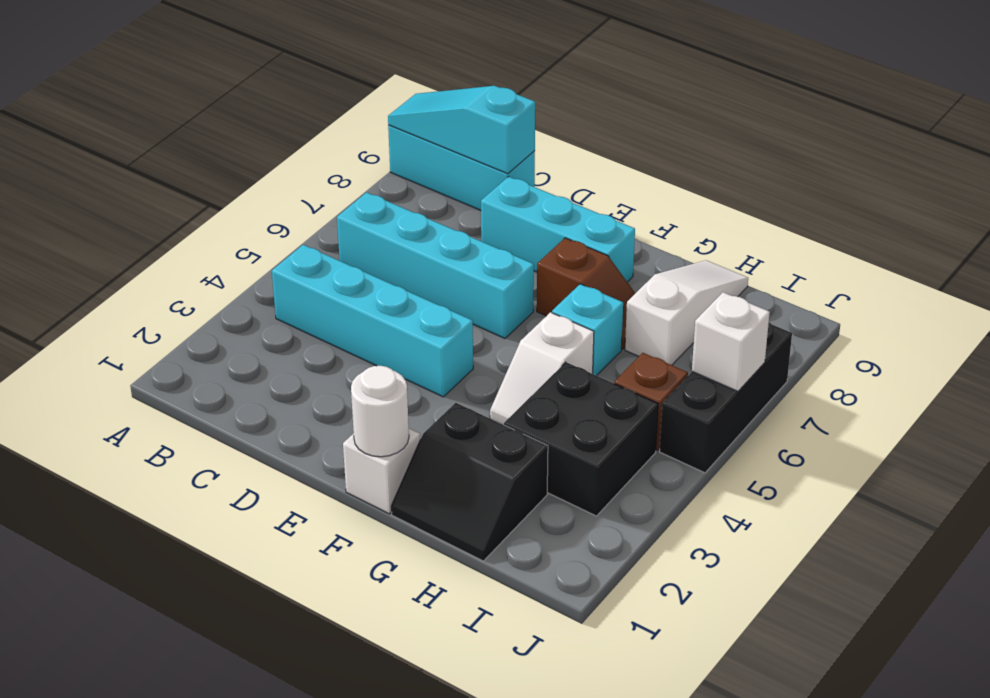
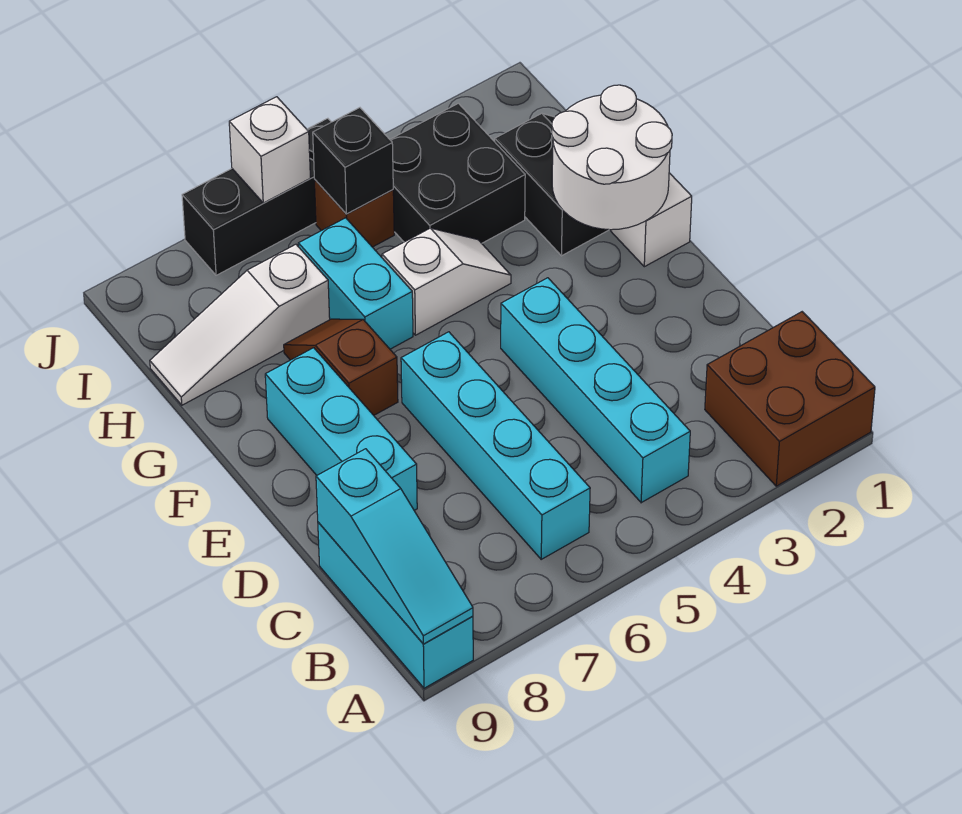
none -> brown 2x2 brick [705,312,875,486]
white 1x1 round brick [351,366,409,457] -> white 2x2 round brick [552,85,672,230]
cyan 1x1 brick [552,284,623,376] -> cyan 1x2 brick [298,218,413,349]
none -> black 1x1 brick [313,108,393,214]

